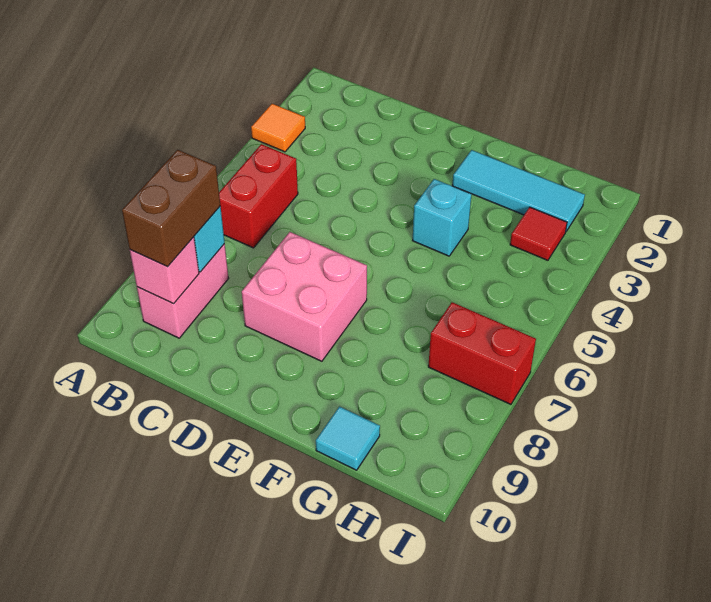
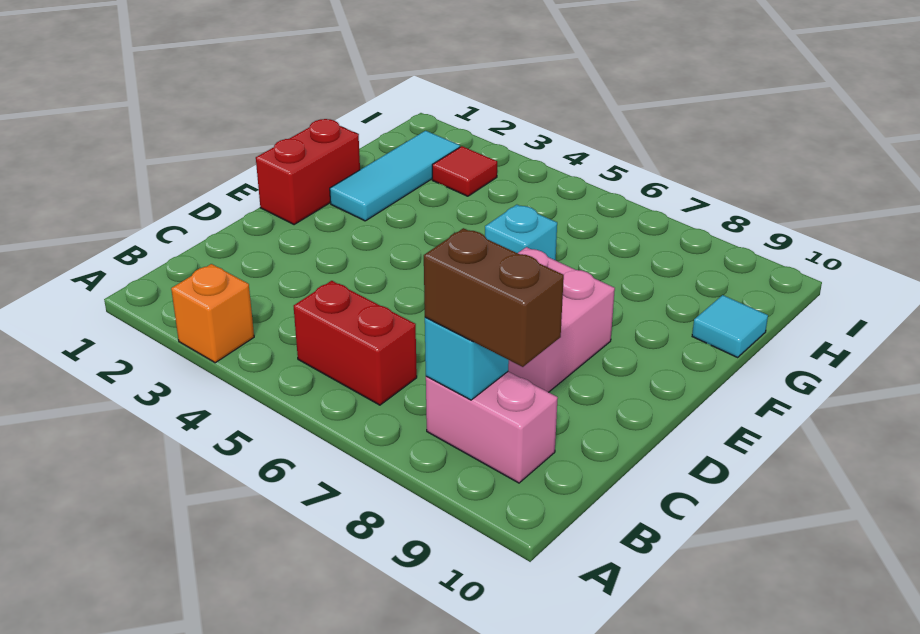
orange 1x1 tile [251,104,305,152] -> orange 1x1 brick [171,264,254,363]
pink 1x1 brick [130,237,199,304] -> none
cyan 1x1 brick [412,179,471,256] -> cyan 1x1 brick moved to [485,205,557,260]
red 1x2 brick [428,302,536,404] -> red 1x2 brick moved to [256,119,360,225]

